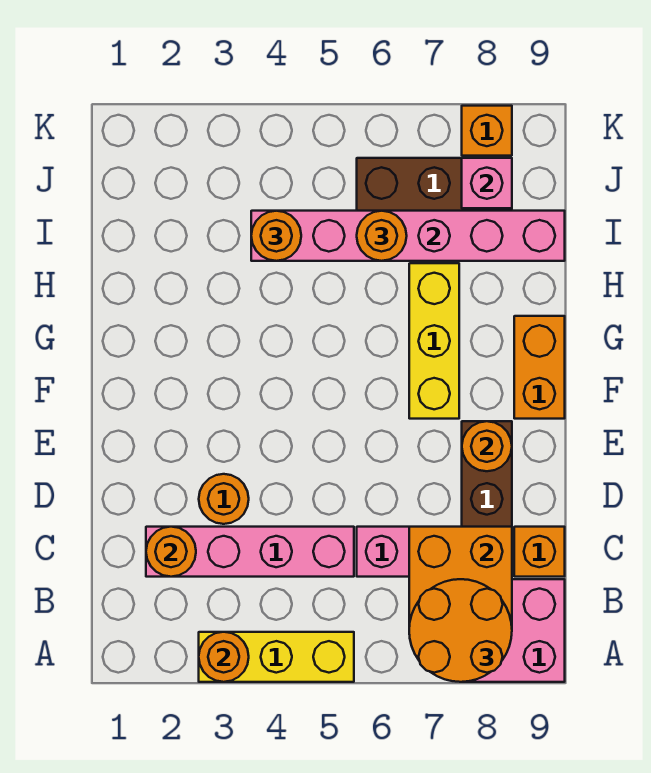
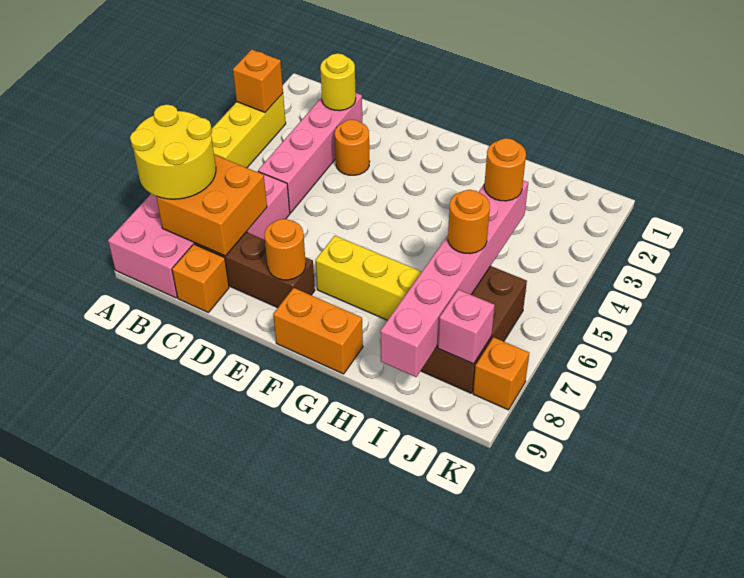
orange 1x1 round brick [199,632,249,682] -> orange 1x1 brick [233,49,283,112]
orange 2x2 round brick [409,579,512,682] -> yellow 2x2 round brick [130,105,216,199]
orange 1x1 round brick [146,527,196,577] -> yellow 1x1 round brick [320,53,356,111]

